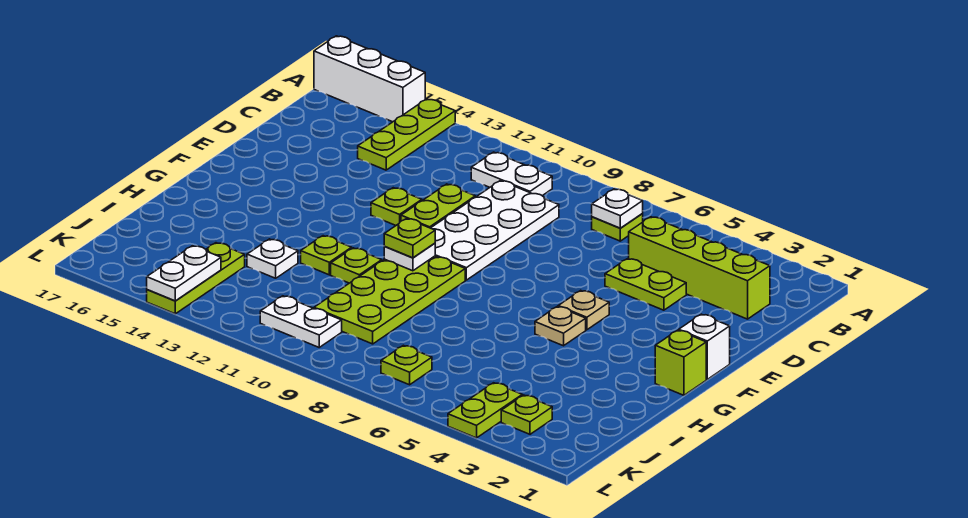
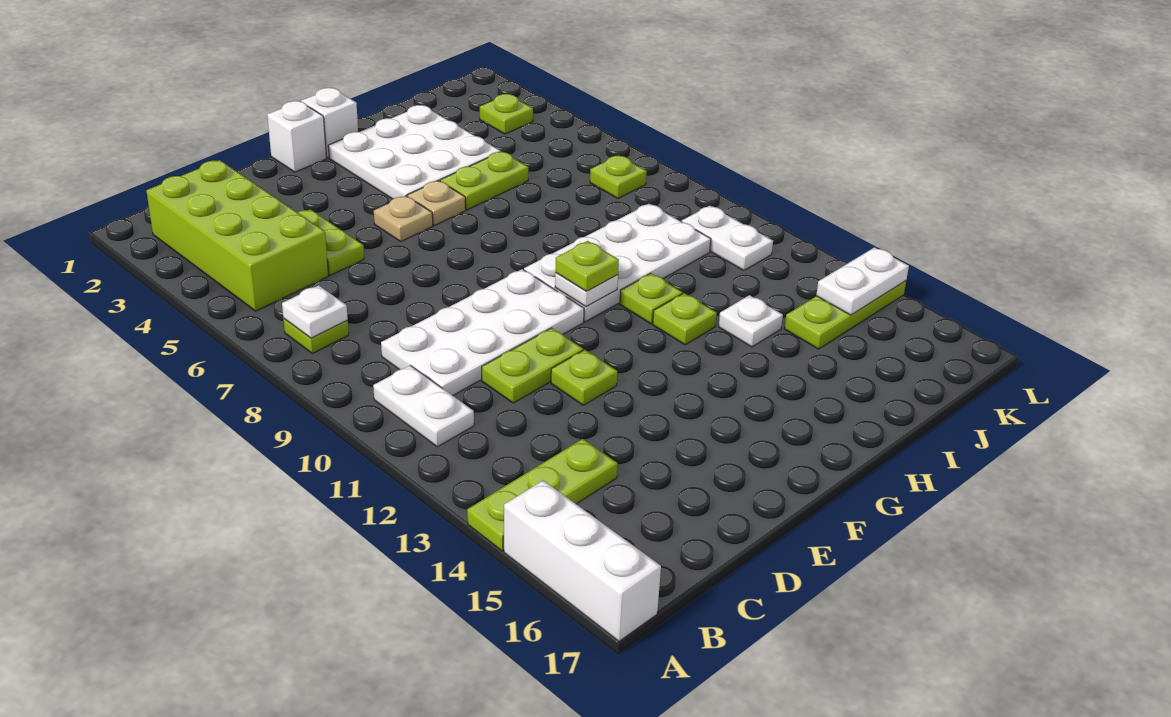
lime 1x4 brick [629,217,770,319] -> lime 2x4 brick [146,160,329,311]
lime 1x1 brick [655,330,706,395] -> white 1x1 brick [301,88,358,158]
none -> white 3x3 plate [328,105,501,199]
lime 2x4 plate [314,256,465,344] -> white 2x4 plate [524,204,711,322]
lime 1x2 plate [448,383,522,438] -> lime 1x2 plate moved to [440,152,529,210]

